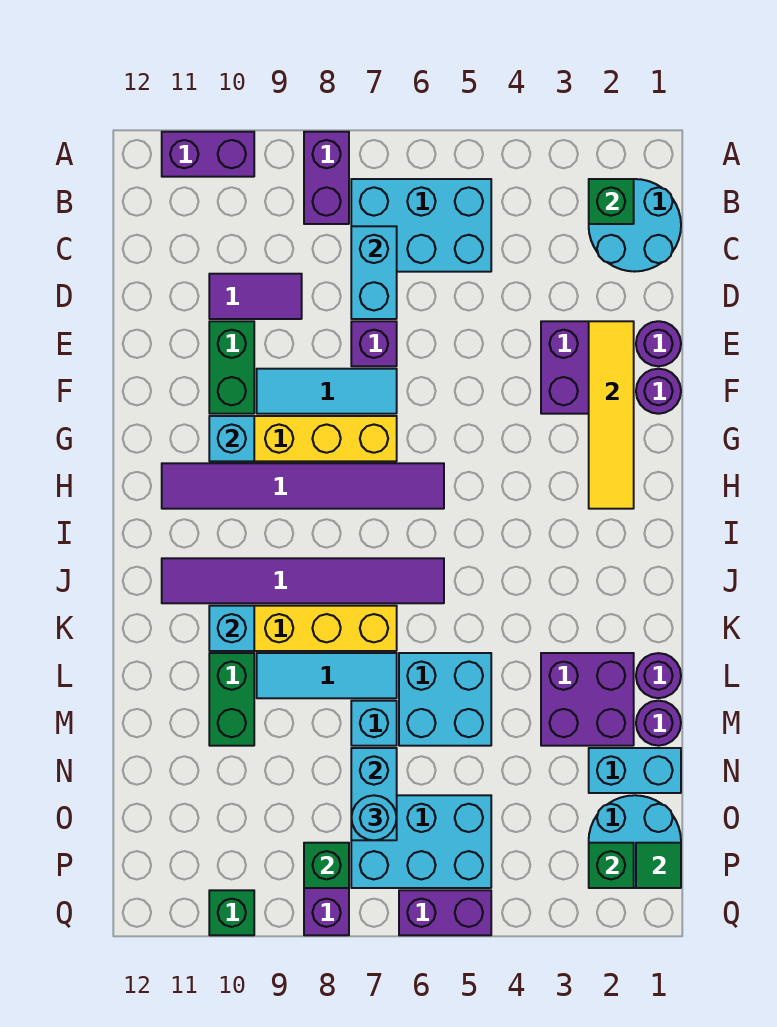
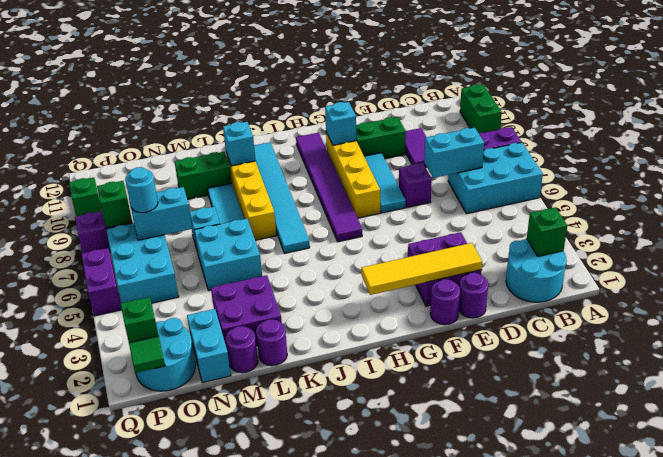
purple 1x2 brick [162,132,254,177] -> green 1x2 brick [460,84,502,133]
cyan 2x3 brick [351,179,491,272] -> cyan 2x3 brick turned to [448,142,543,214]
purple 1x6 tile [162,558,444,603] -> cyan 1x6 tile [254,142,310,253]

